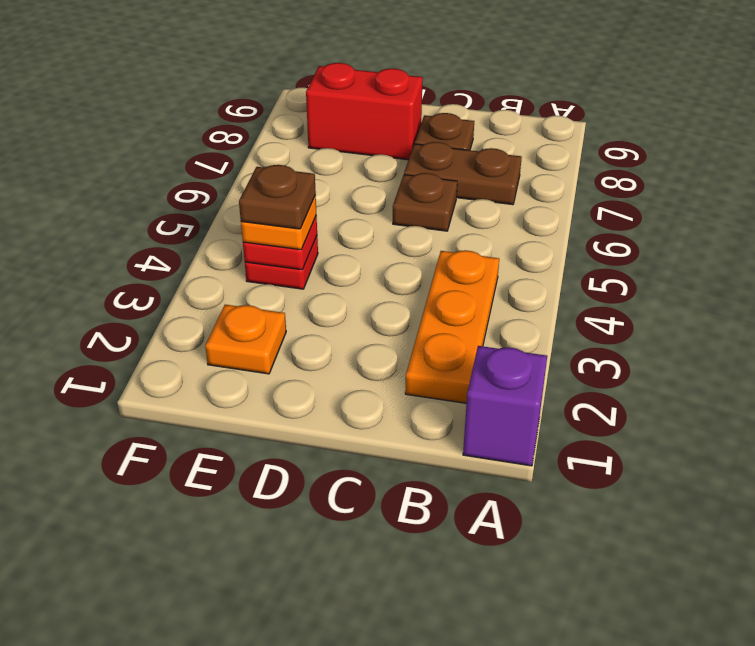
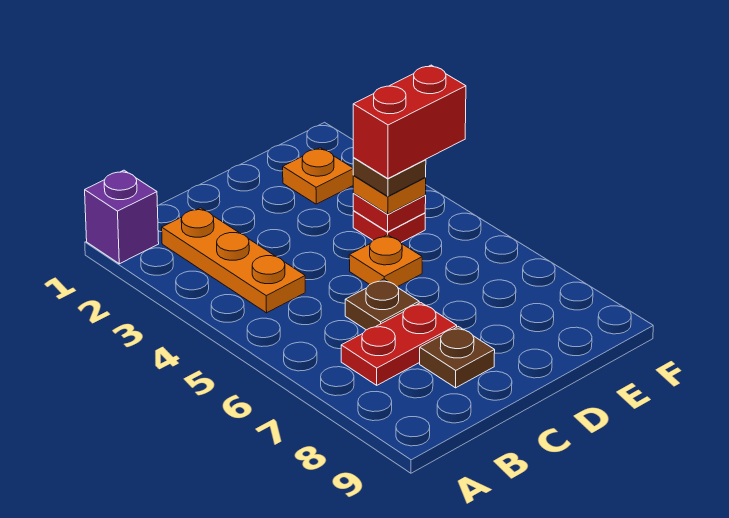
brown 1x2 plate [404,142,522,205] -> red 1x2 plate [341,303,457,385]
none -> orange 1x1 plate [349,235,422,287]
red 1x2 brick [306,63,423,160] -> red 1x2 brick moved to [353,65,466,178]

